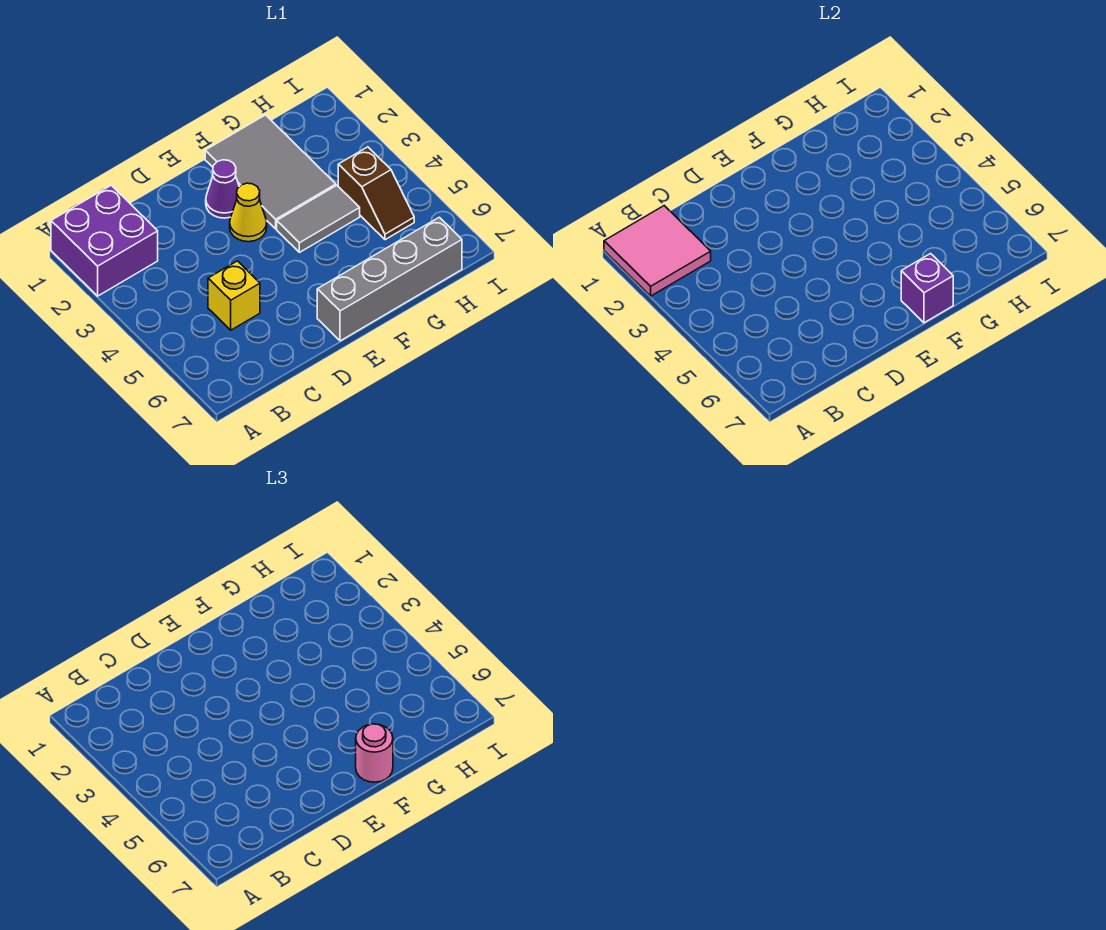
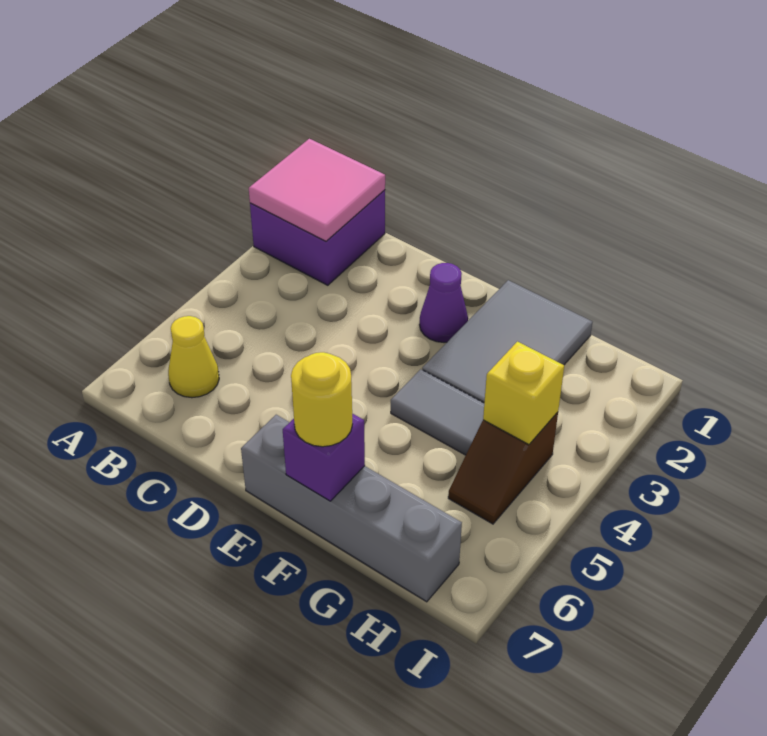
yellow 1x1 brick [208,261,260,330] -> yellow 1x1 brick moved to [483,342,564,445]
yellow 1x1 cone [230,183,267,242] -> yellow 1x1 cone moved to [168,316,219,398]
pink 1x1 round brick [356,724,393,782] -> yellow 1x1 round brick [291,352,352,447]

